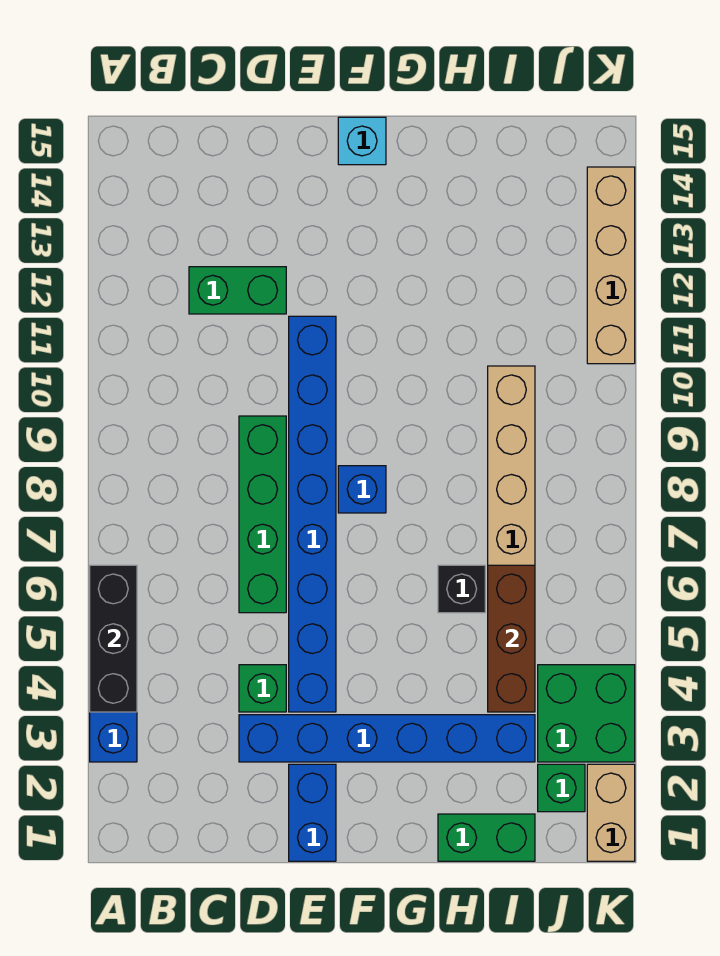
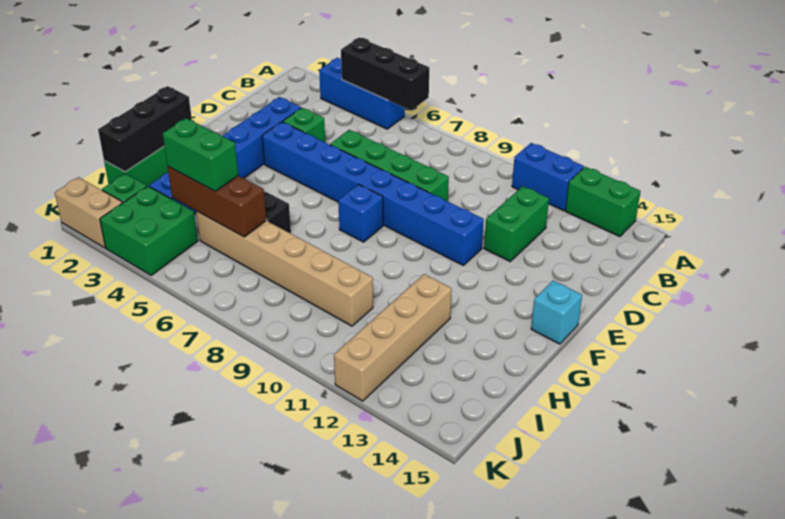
none -> green 1x2 brick [566,167,641,237]
blue 1x2 brick [289,764,336,861] -> blue 1x2 brick moved to [512,143,584,211]
none -> black 1x3 brick [98,86,192,172]
none -> green 1x2 brick [163,118,238,191]
tan 1x4 brick [587,167,635,364] -> tan 1x4 brick turned to [334,274,452,401]

